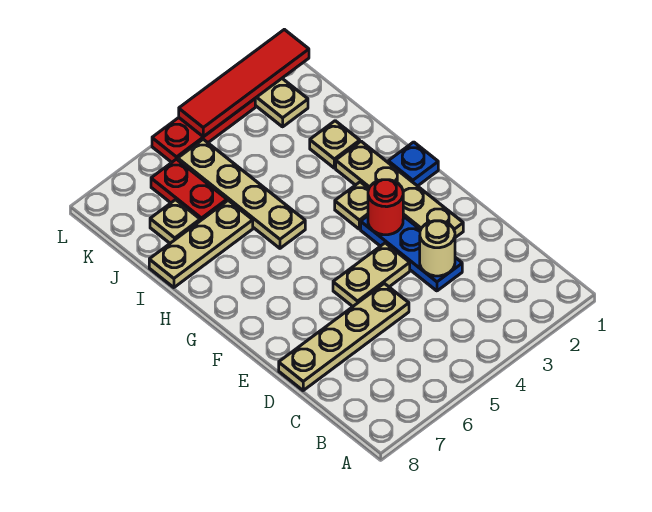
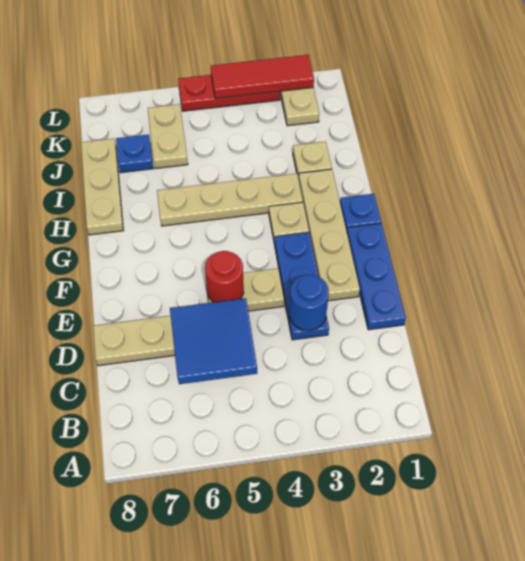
none -> blue 2x2 tile [170,298,257,384]
none -> blue 1x3 plate [347,223,406,330]
tan 1x1 round brick [420,221,455,276] -> blue 1x1 round brick [289,275,329,330]
red 1x1 round brick [368,180,403,235] -> red 1x1 round brick moved to [205,251,244,303]
tan 1x4 plate [178,139,305,248] -> tan 1x4 plate turned to [157,173,303,226]
tan 1x3 plate [149,200,253,288] -> tan 1x3 plate turned to [81,139,123,235]
red 1x2 plate [151,159,227,221] -> tan 1x2 plate [148,104,188,169]
tan 1x1 plate [150,200,200,243] -> blue 1x1 plate [116,134,153,173]
red 1x4 tile [179,29,309,137] -> red 1x3 tile [211,55,314,99]

